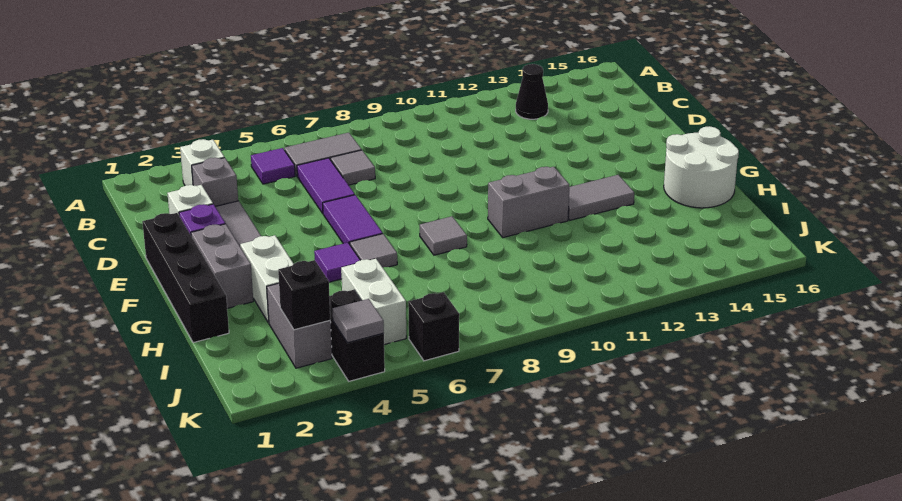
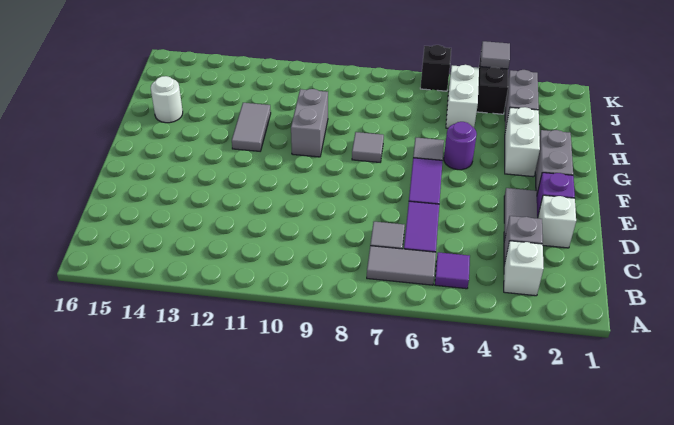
black 1x1 cone [516,64,548,119] -> none
black 1x4 brick [142,213,229,343] -> none
purple 1x1 tile [314,243,360,282] -> purple 1x1 round brick [444,122,477,170]
grey 1x2 brick [488,167,569,238] -> grey 1x2 brick turned to [291,89,328,157]
grey 1x2 tile [568,175,634,220] -> grey 1x2 tile turned to [232,103,271,151]
white 2x2 round brick [664,126,739,208] -> white 1x1 round brick [151,76,183,123]
black 1x1 brick [278,260,330,330] -> none

